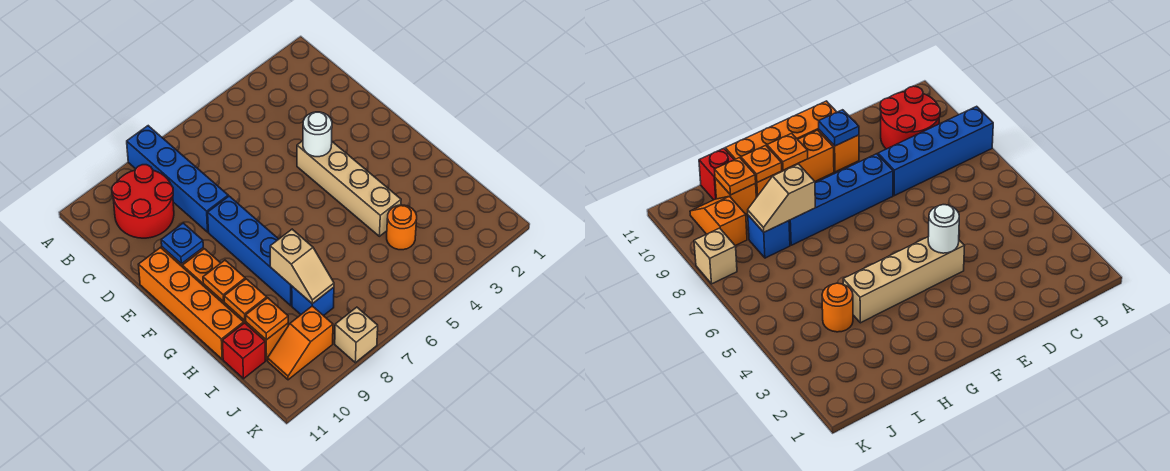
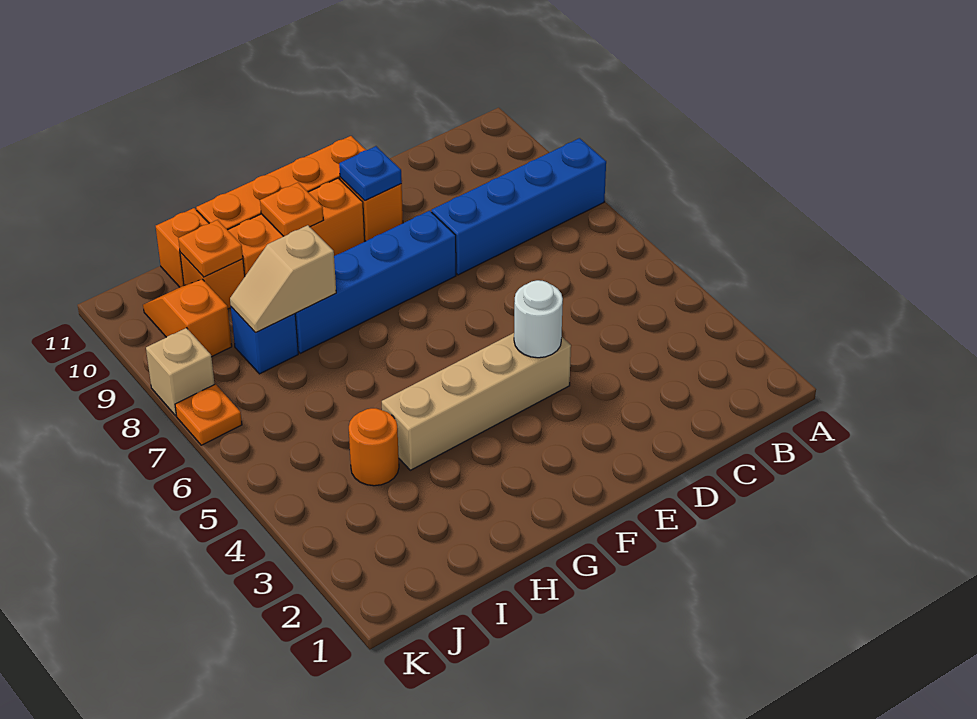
red 2x2 round brick [112,165,174,238] -> none
orange 1x1 plate [224,279,267,321] -> orange 1x1 plate moved to [175,384,242,445]
red 1x1 brick [222,323,265,379] -> orange 1x1 brick [156,208,209,287]

